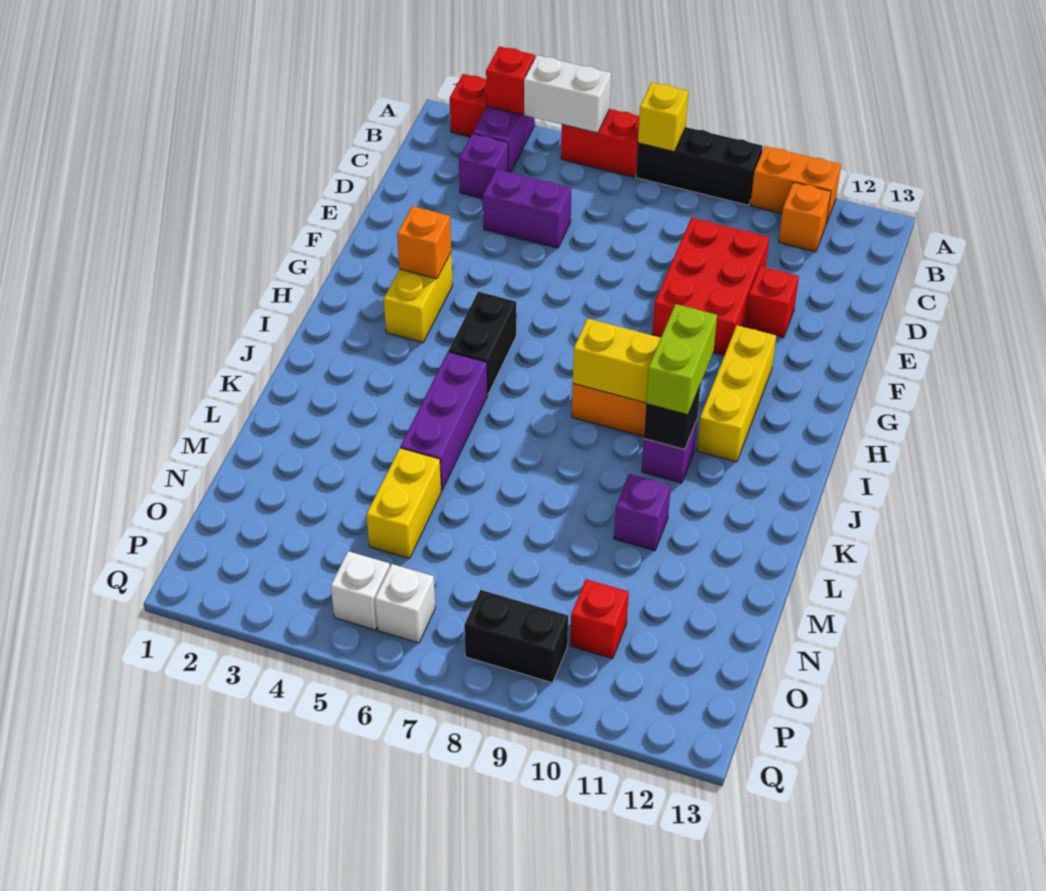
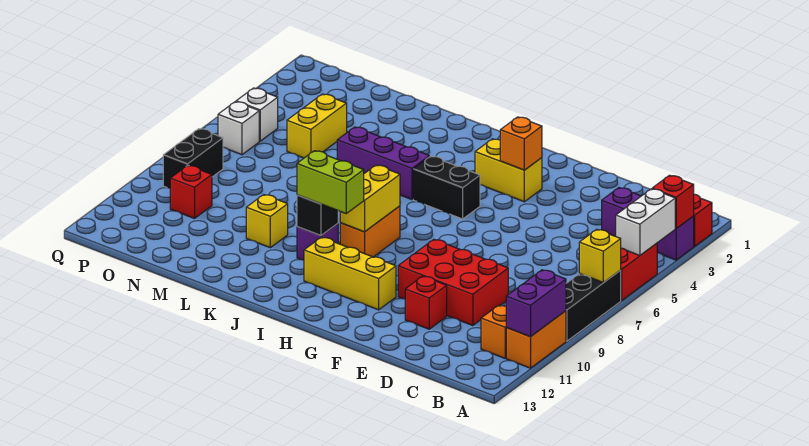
purple 1x2 brick [483,169,571,248] -> purple 1x2 brick moved to [506,270,566,337]
purple 1x1 brick [614,474,671,551] -> yellow 1x1 brick [246,195,288,248]
yellow 1x2 brick [366,448,441,559] -> yellow 1x2 brick turned to [287,94,347,158]

